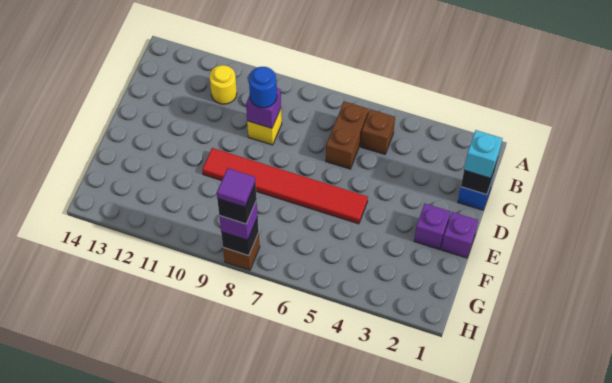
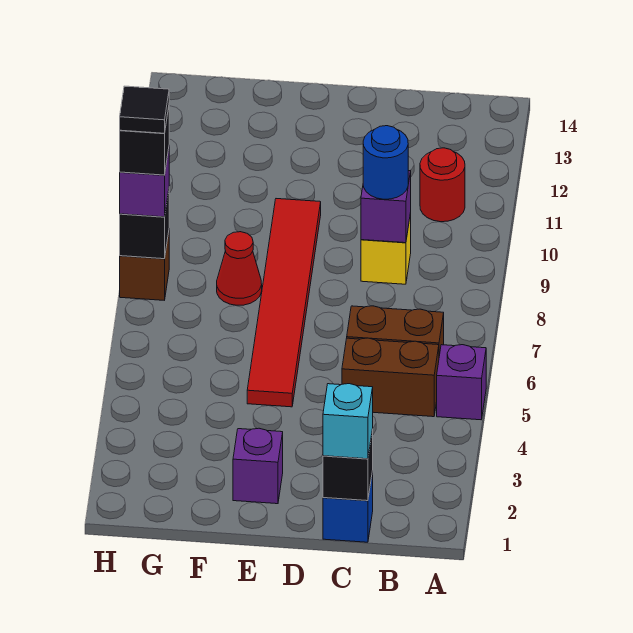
brown 1x1 brick [361,109,395,154] -> brown 1x2 brick [342,338,439,417]
yellow 1x1 round brick [210,65,237,104] -> red 1x1 round brick [420,148,465,222]
purple 1x1 brick [441,212,478,258] -> purple 1x1 brick moved to [437,345,486,420]
none -> red 1x1 cone [217,232,262,305]
purple 1x1 tile [217,168,255,207] -> black 1x1 tile [120,86,169,133]

